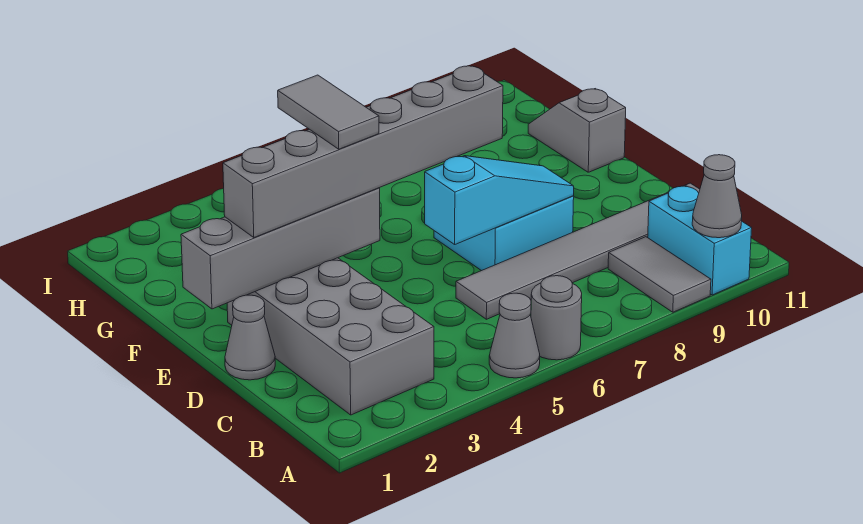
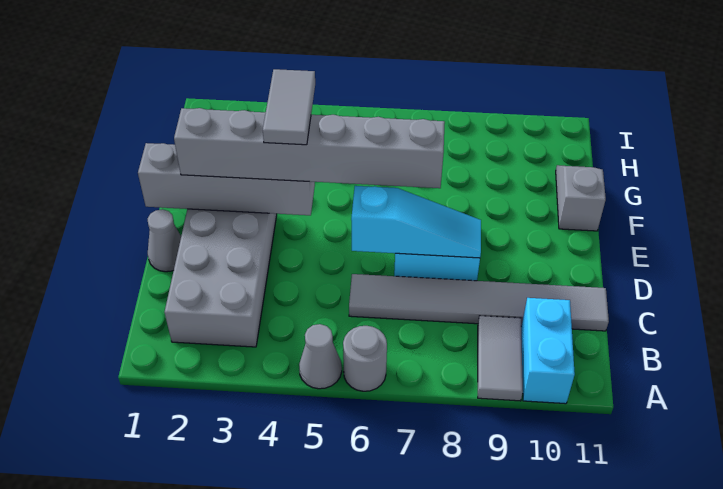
grey 1x1 cone [692,155,742,238] -> none

